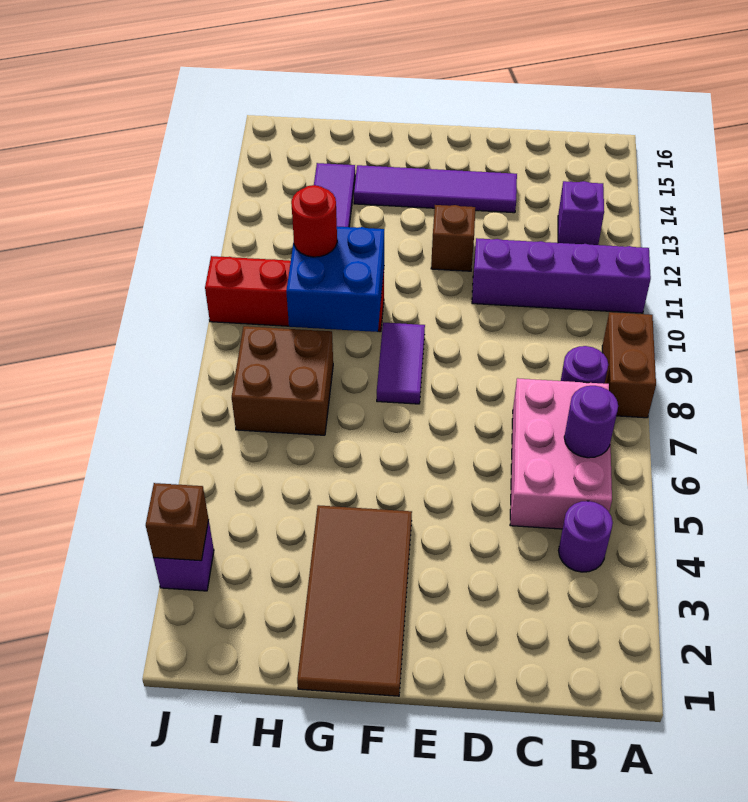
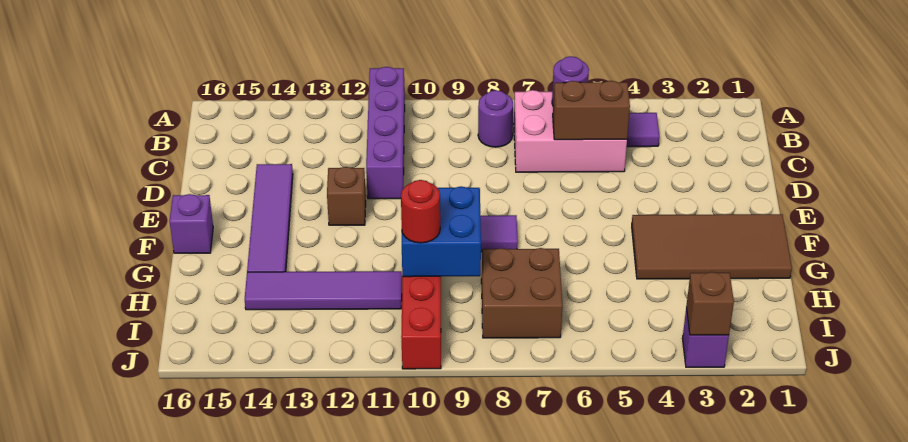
brown 1x2 brick [602,312,656,418] -> brown 1x2 brick moved to [553,81,630,140]
purple 1x1 round brick [559,501,613,572] -> purple 1x1 tile [627,113,659,147]
purple 1x1 brick [558,181,604,245] -> purple 1x1 brick moved to [169,194,213,253]

